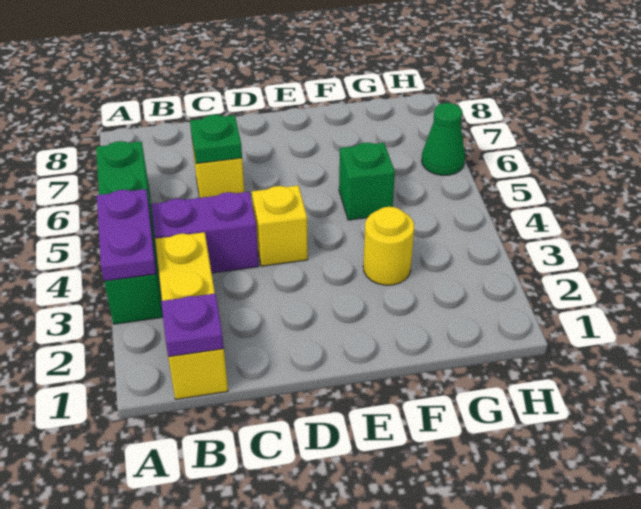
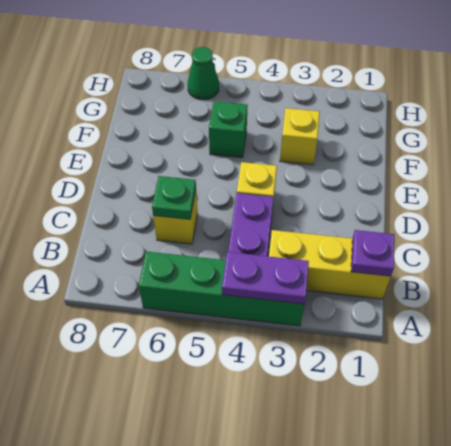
yellow 1x1 round brick [363,207,414,285] -> yellow 1x1 brick [280,108,320,165]

